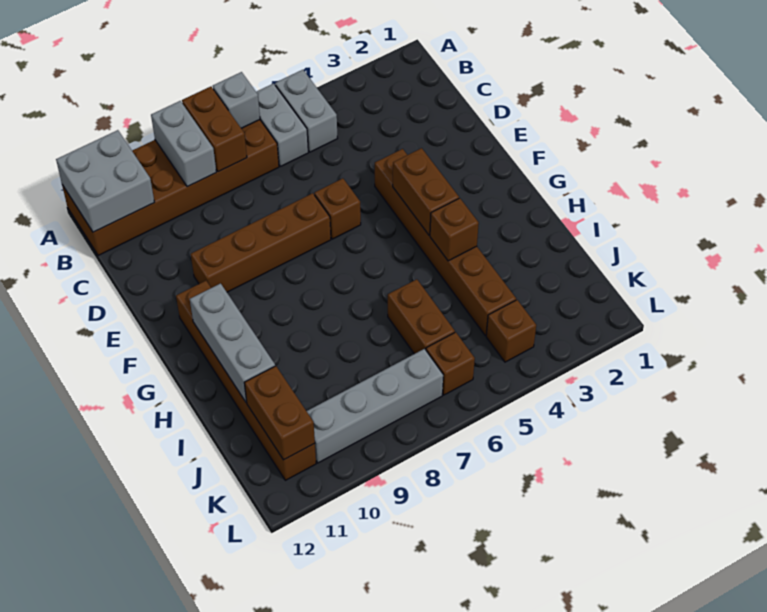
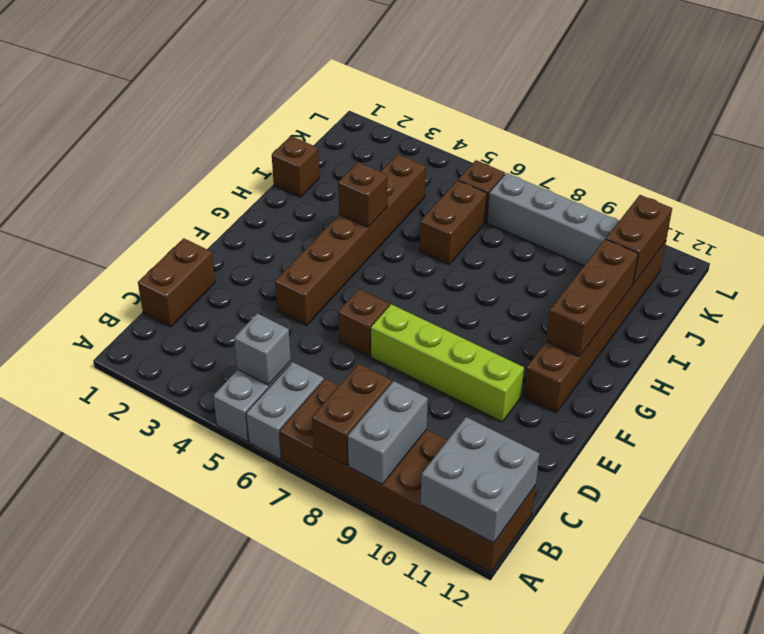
grey 1x1 brick [213,72,260,128] -> grey 1x1 brick moved to [234,313,291,385]
brown 1x4 brick [191,193,331,292] -> lime 1x4 brick [371,304,524,422]
brown 1x2 brick [393,148,459,235] -> brown 1x2 brick moved to [138,238,215,327]
grey 1x3 brick [190,283,275,403] -> brown 1x3 brick [546,239,638,357]
brown 1x1 brick [486,300,536,362] -> brown 1x1 brick moved to [272,136,319,197]

